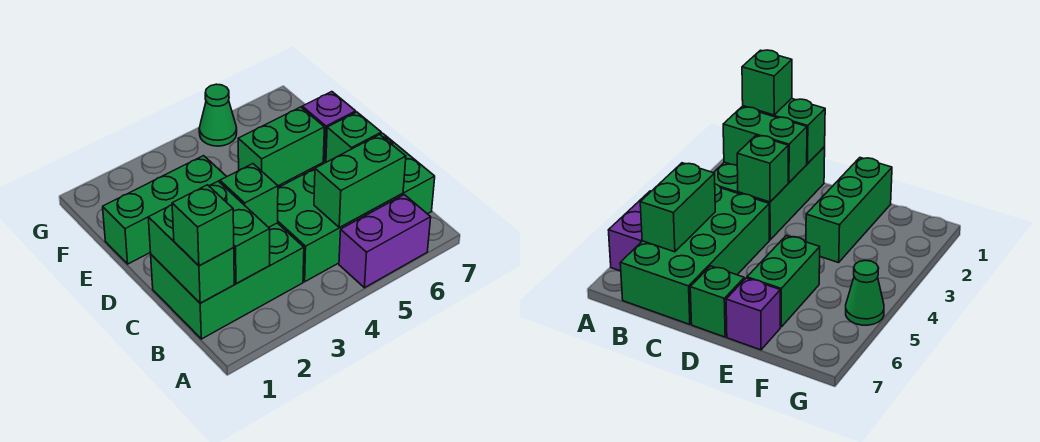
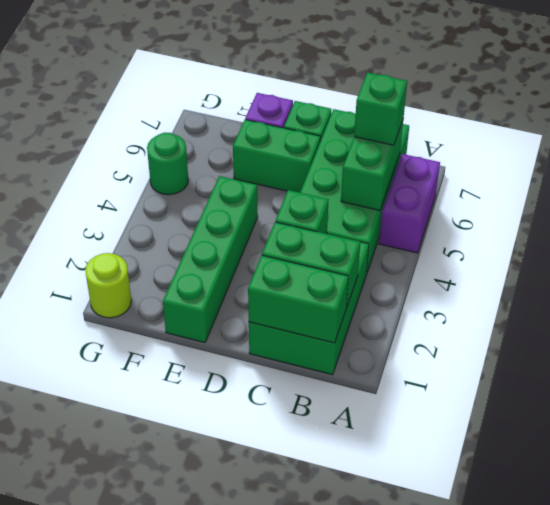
green 1x1 brick [172,185,234,266] -> green 1x1 brick moved to [354,72,407,145]
green 1x3 brick [103,156,227,264] -> green 1x4 brick [163,176,258,343]
green 1x2 brick [238,107,324,186] -> green 1x2 brick turned to [233,120,321,193]
none -> lime 1x1 round brick [85,253,131,318]
green 1x1 cone [199,84,237,146] -> green 1x1 round brick [147,133,188,195]

